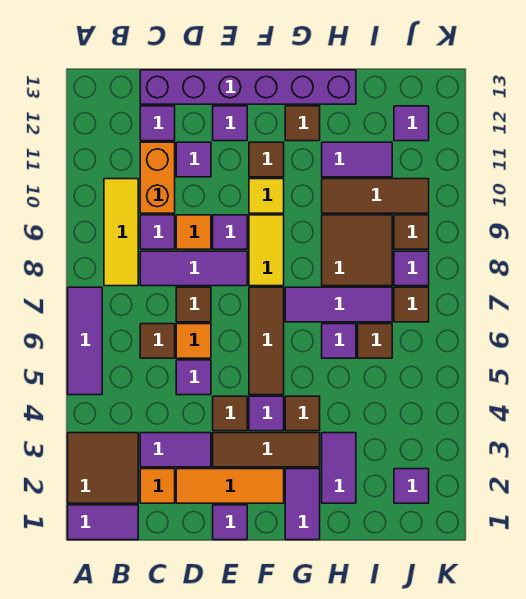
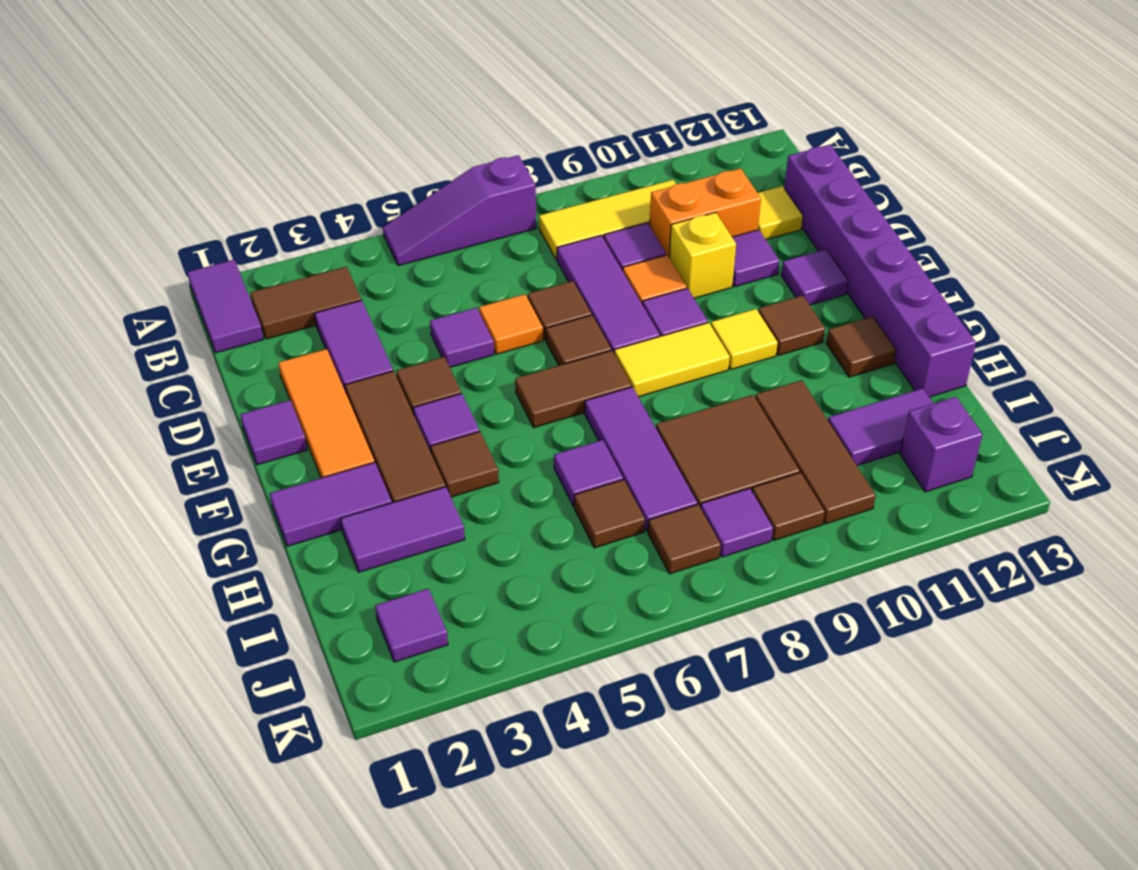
brown 2x2 tile [68,433,138,503] -> brown 1x2 tile [250,267,361,339]
purple 1x3 tile [68,287,102,395] -> purple 1x3 slope [383,155,536,266]
orange 1x1 tile [140,469,175,503] -> none
brown 1x1 tile [140,324,175,358] -> brown 1x1 tile moved to [546,315,611,365]
purple 1x1 tile [140,106,175,141] -> yellow 1x1 tile [758,186,803,239]
none -> yellow 1x1 brick [669,212,736,298]
brown 1x3 tile [249,287,284,395] -> brown 1x2 tile [515,350,632,427]
purple 1x2 tile [322,142,392,177] -> purple 1x2 tile turned to [828,388,934,465]
purple 1x1 tile [394,106,429,141] -> purple 1x1 brick [900,397,983,492]

